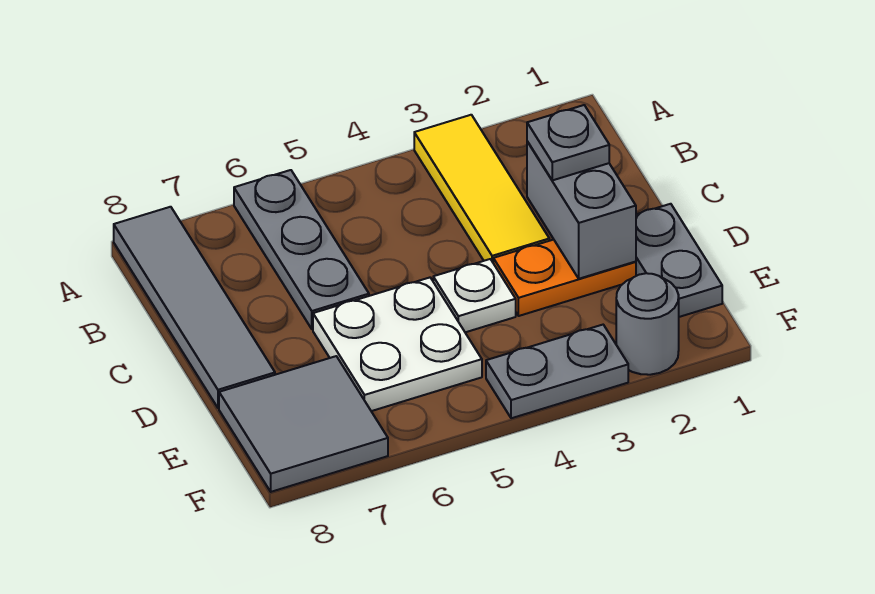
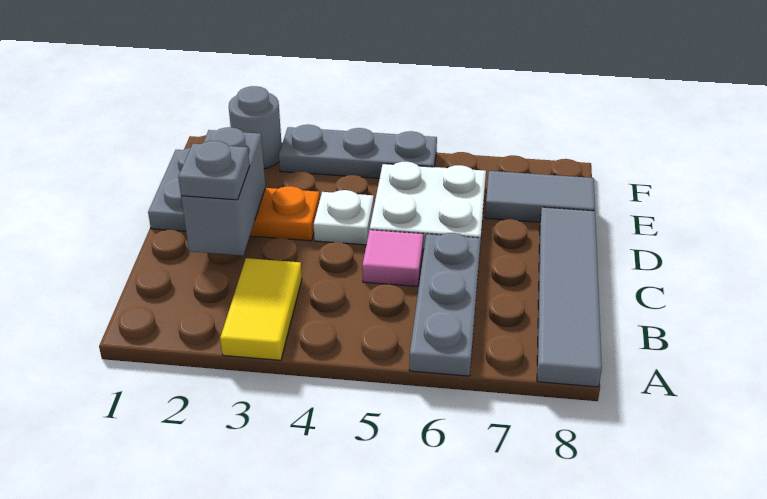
yellow 1x3 tile [414,115,549,262] -> yellow 1x2 tile [220,258,302,360]
none -> pink 1x1 tile [362,230,423,286]
grey 2x2 tile [219,356,388,492] -> grey 1x2 tile [485,171,595,222]
grey 1x2 plate [486,325,628,418] -> grey 1x3 plate [279,125,437,178]

